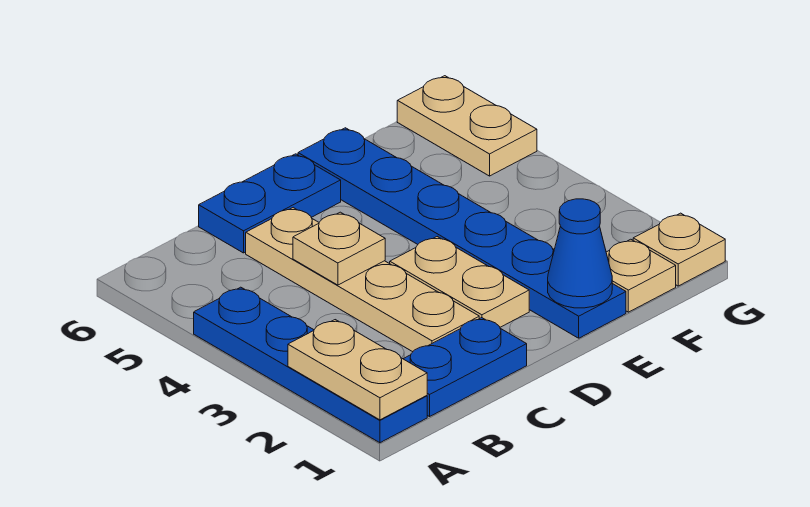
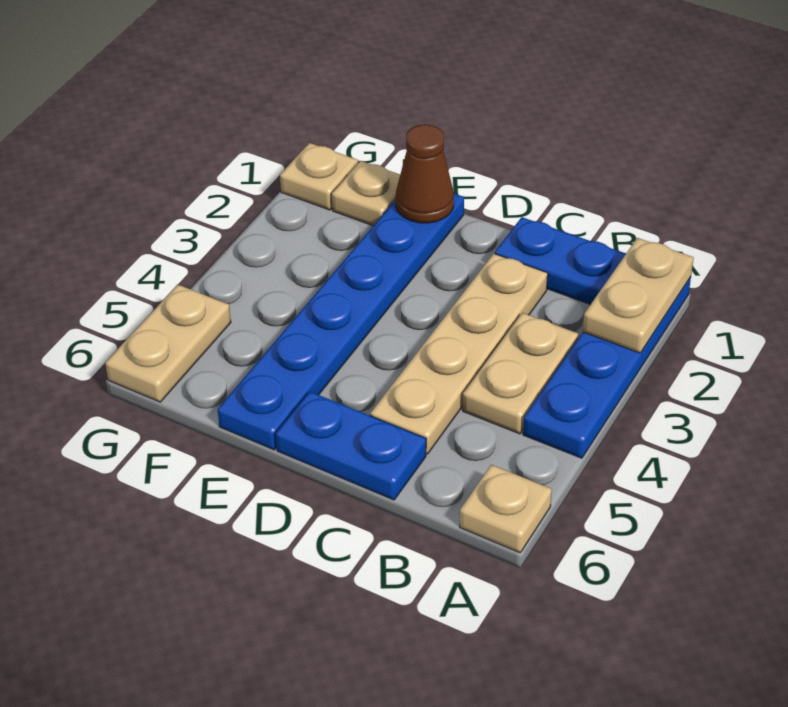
tan 1x1 plate [293,212,385,285] -> tan 1x1 plate moved to [460,465,552,553]
tan 1x2 plate [390,237,529,327] -> tan 1x2 plate moved to [463,313,578,434]
blue 1x1 cone [548,199,612,308] -> brown 1x1 cone [396,124,454,223]

